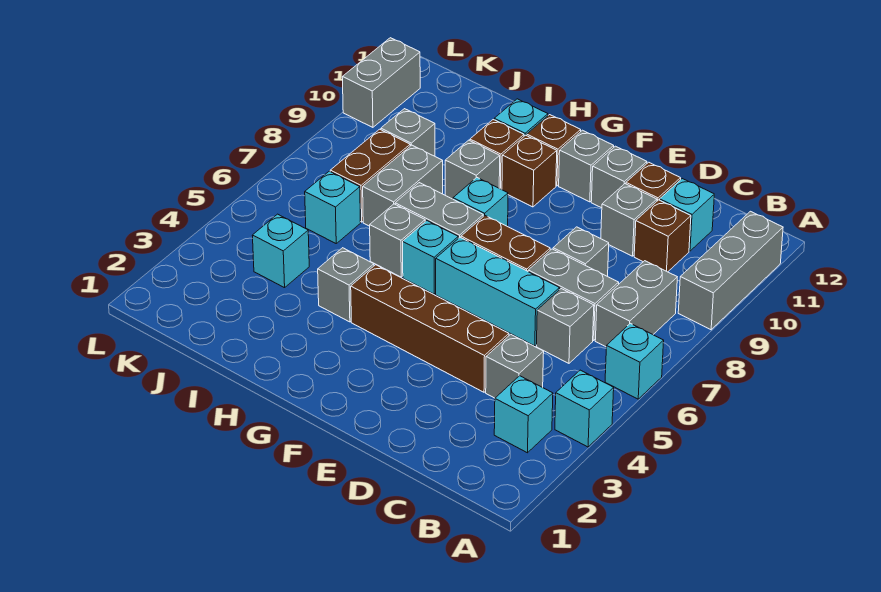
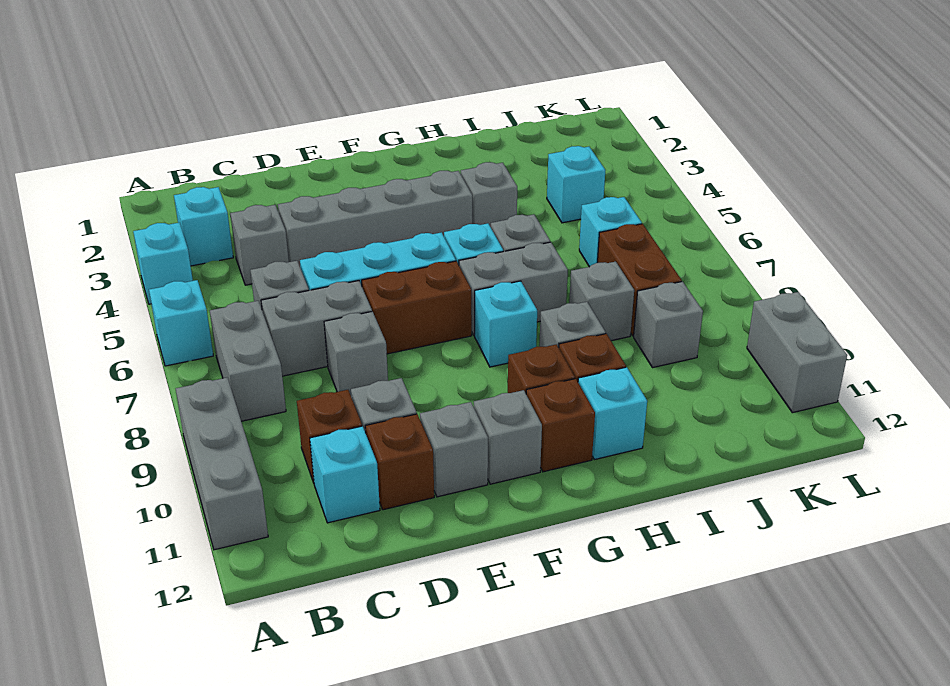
brown 1x4 brick [351,265,509,392] -> grey 1x4 brick [278,171,472,266]
grey 1x2 brick [363,145,443,226] -> grey 1x1 brick [569,262,634,341]

